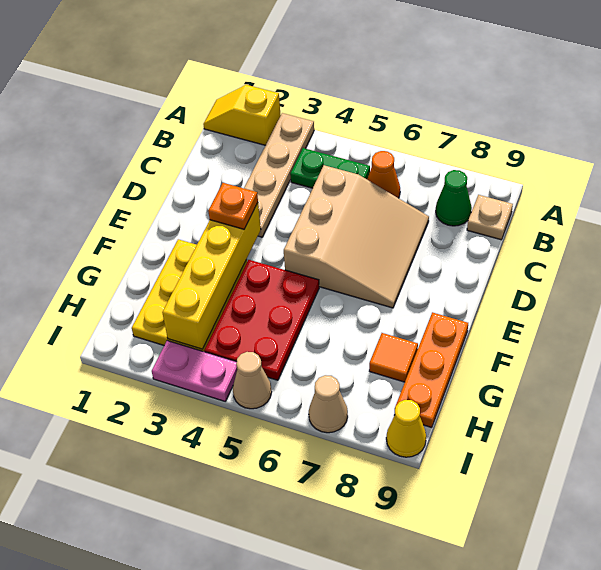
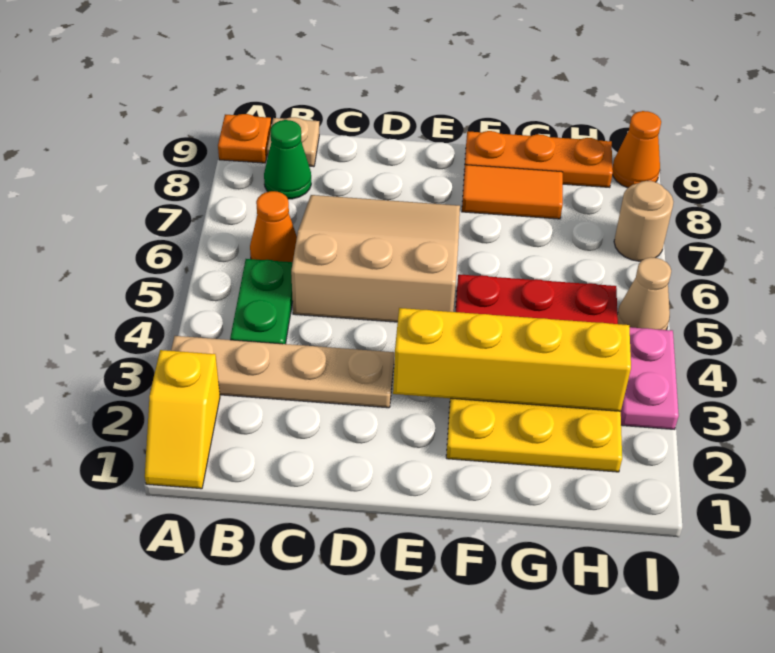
orange 1x1 plate [208,183,258,229] -> orange 1x1 plate moved to [218,114,271,163]
orange 1x1 tile [369,333,418,382] -> orange 1x2 tile [462,165,563,219]
tan 1x1 cone [309,375,348,433] -> tan 1x1 round brick [614,181,673,261]
yellow 1x1 cone [386,400,426,457] -> orange 1x1 cone [612,111,661,188]

